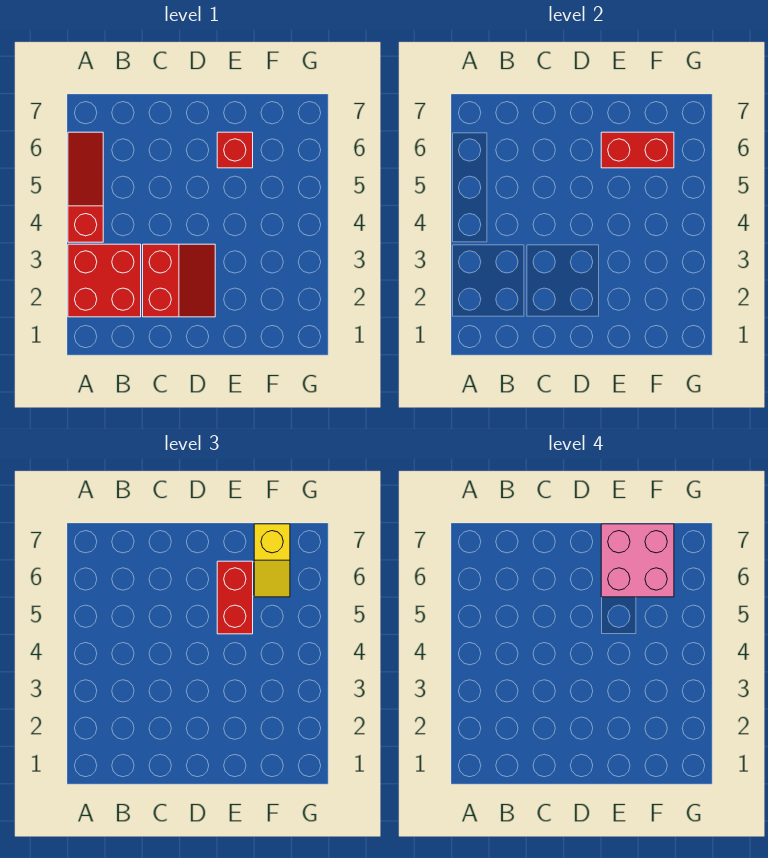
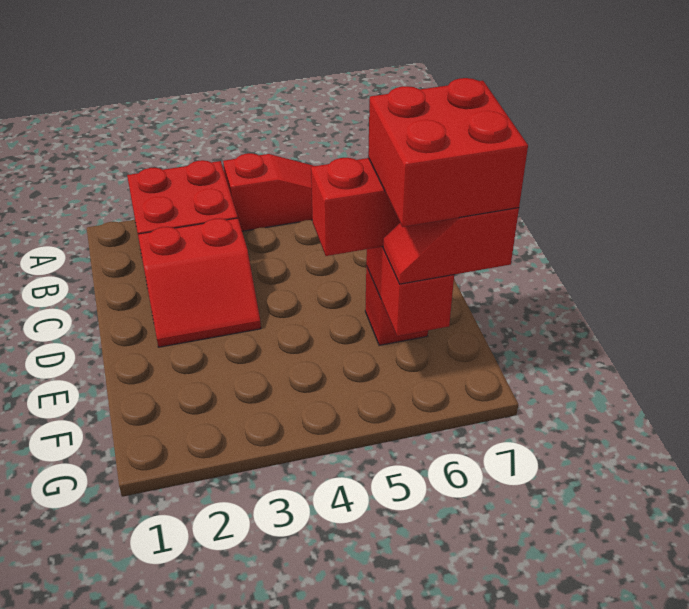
pink 2x2 brick [601,524,674,597] -> red 2x2 brick [368,78,528,227]
yellow 1x2 slope [254,524,290,597] -> red 1x2 slope [383,208,519,284]

